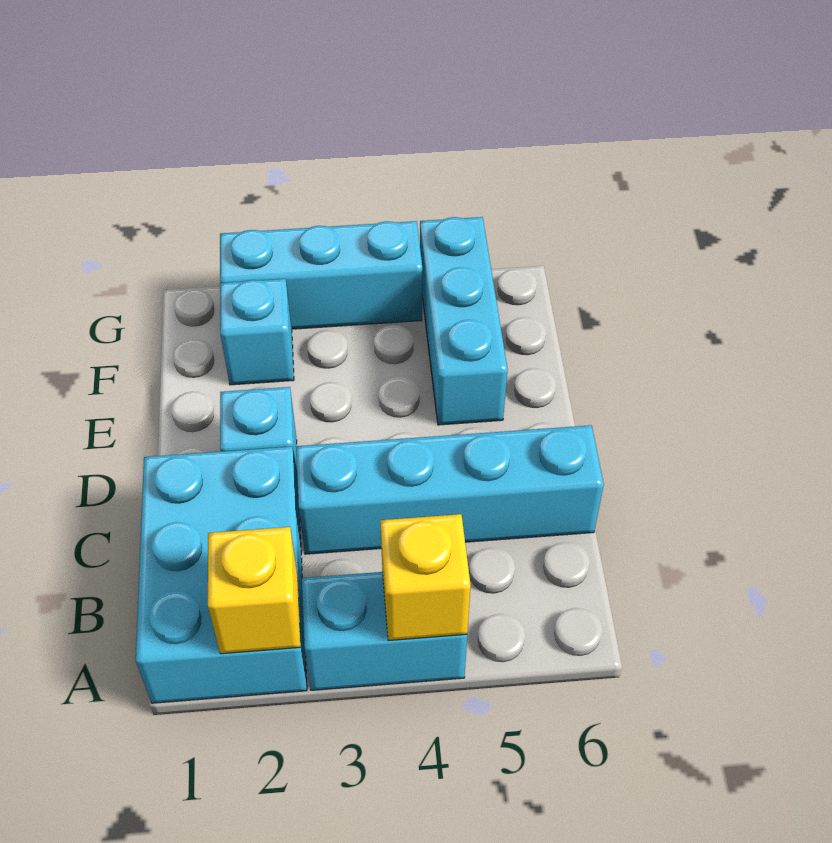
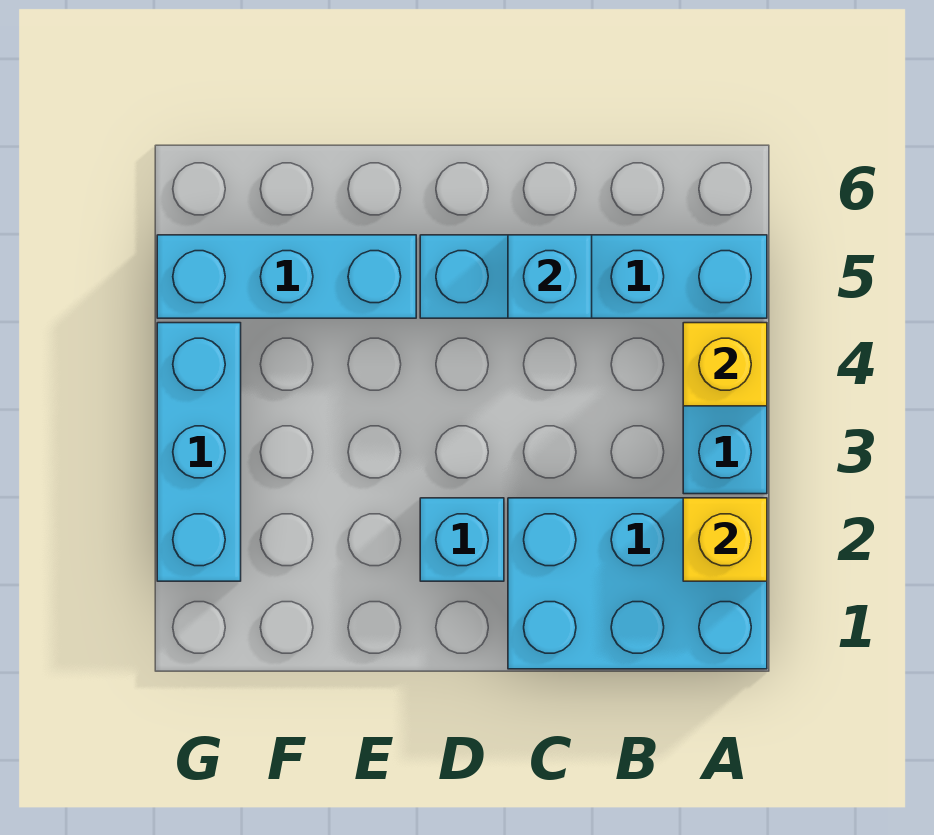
cyan 1x4 brick [296,425,604,554] -> cyan 1x4 brick turned to [420,235,767,318]
cyan 1x1 brick [220,279,294,385] -> cyan 1x1 brick moved to [508,235,592,318]

